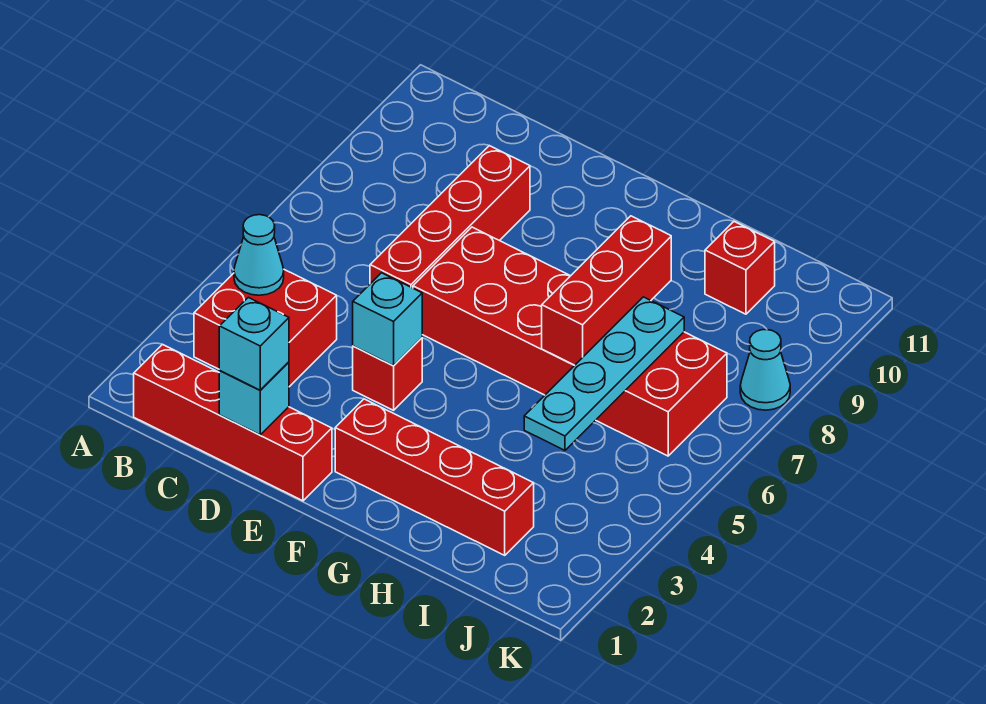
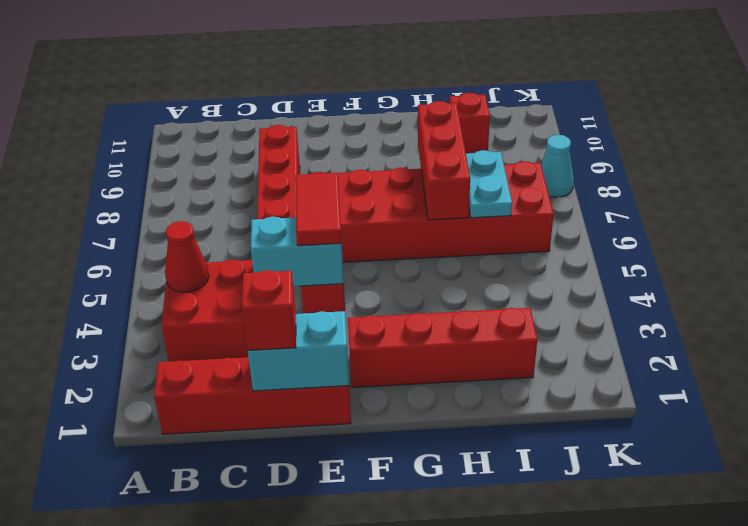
cyan 1x1 cone [234,215,284,295] -> red 1x1 cone [165,221,209,292]
cyan 1x1 brick [219,362,289,435] -> cyan 1x2 brick [248,311,349,391]
cyan 1x1 brick [219,297,289,390] -> red 1x1 brick [242,270,296,350]
cyan 1x1 brick [353,273,422,366] -> cyan 1x2 brick [251,216,344,286]
none -> red 1x2 tile [295,173,342,246]
cyan 1x4 plate [524,297,684,450] -> cyan 1x2 plate [466,150,512,218]

